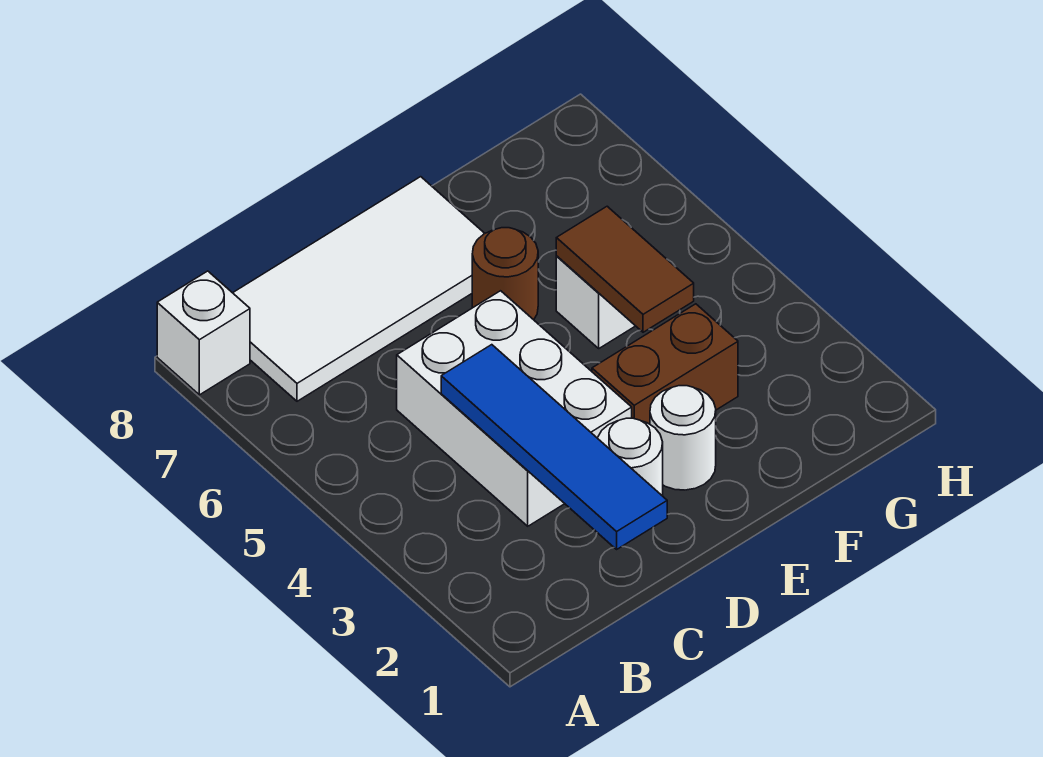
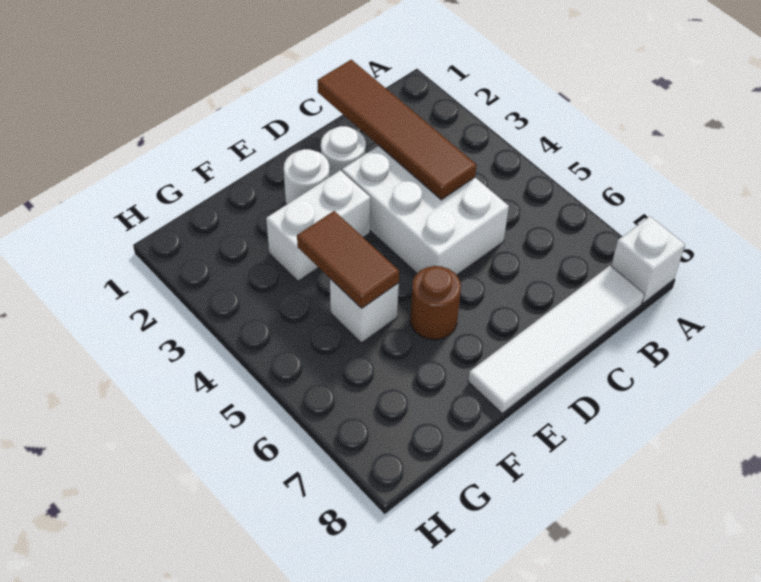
white 2x4 tile [233,177,485,401] -> white 1x4 tile [468,266,644,413]
blue 1x4 tile [441,345,667,549] -> brown 1x4 tile [317,60,477,200]
brown 1x2 brick [592,304,738,424] -> white 1x2 brick [266,170,370,281]

